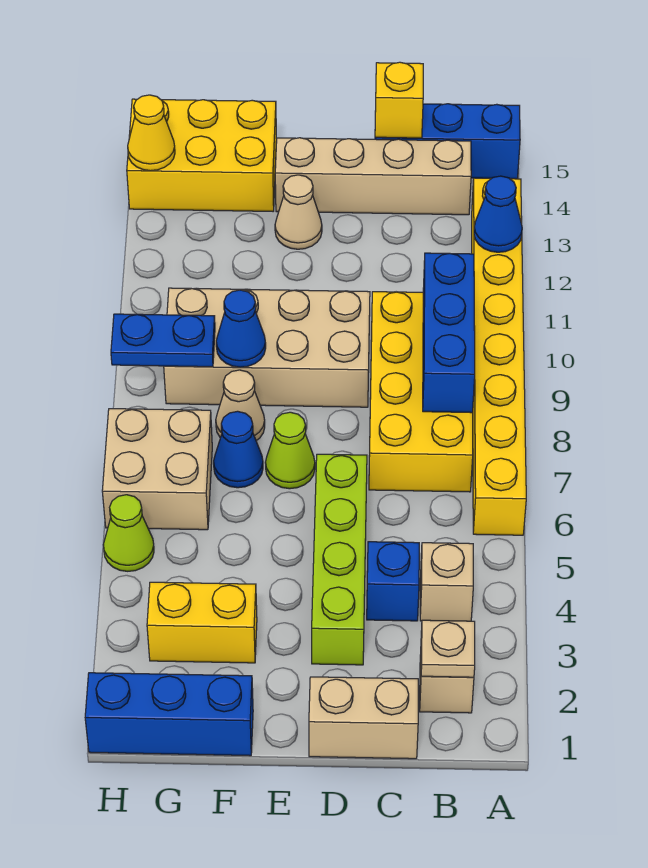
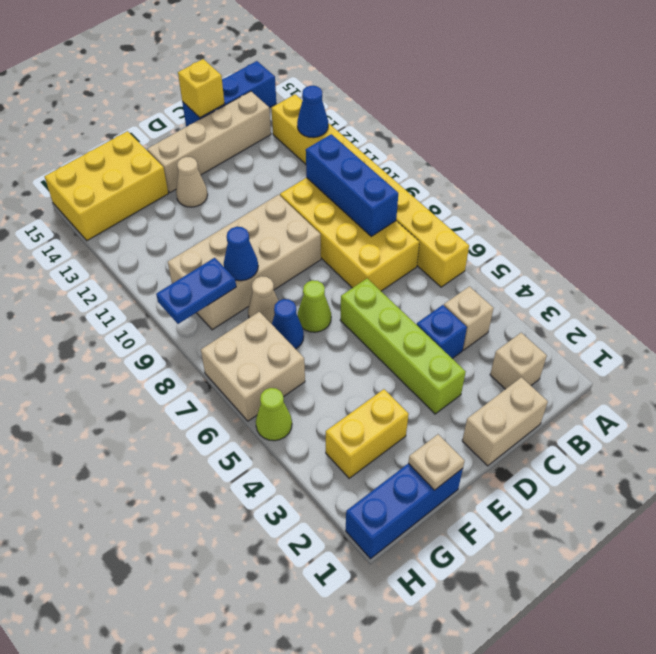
tan 1x1 plate [421,620,475,677] -> tan 1x1 plate moved to [408,434,465,490]
yellow 1x1 cone [128,95,175,171] -> none

